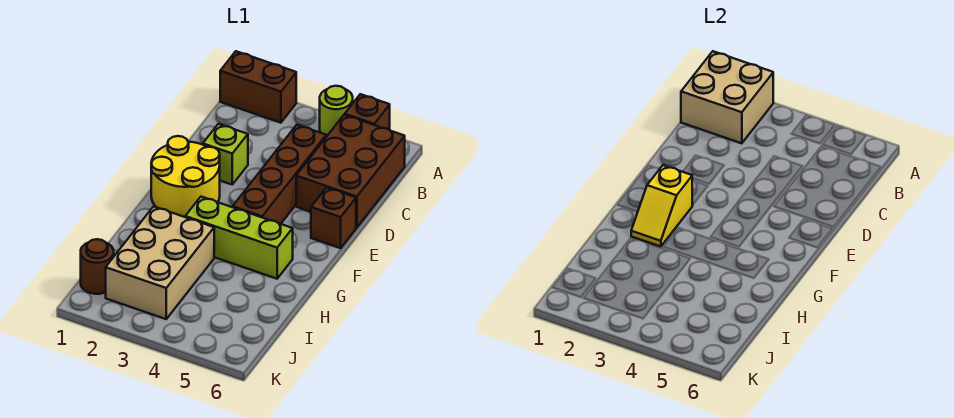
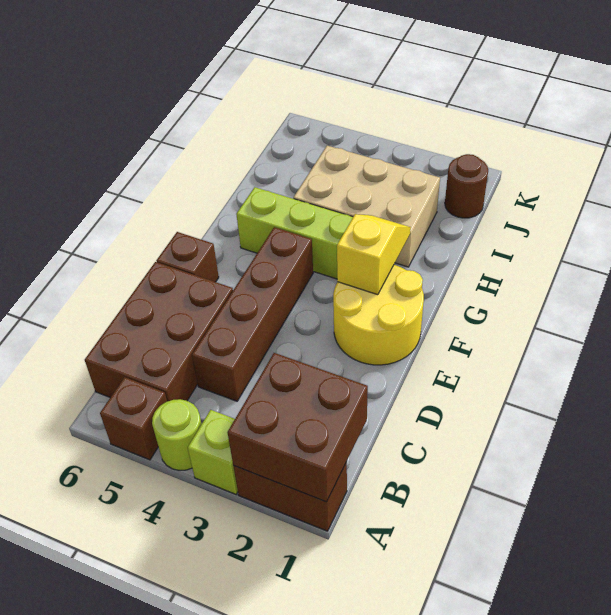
tan 2x2 brick [681,51,773,143] -> brown 2x2 brick [227,353,368,502]
lime 1x1 brick [203,124,248,184] -> lime 1x1 brick moved to [188,410,238,494]
tan 2x3 brick [106,206,214,319] -> tan 2x3 brick turned to [293,146,440,267]

